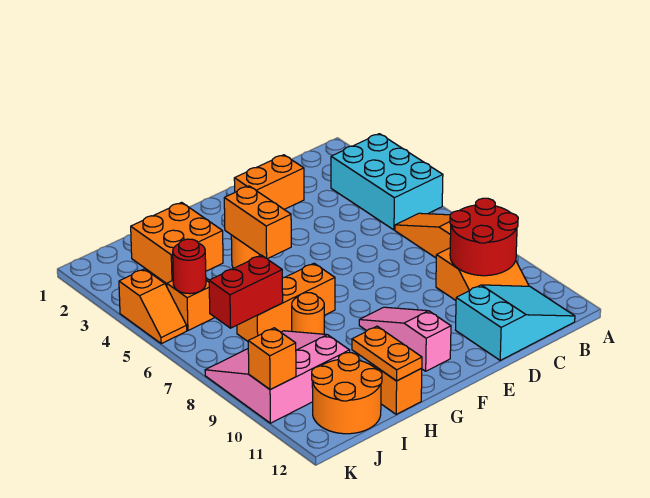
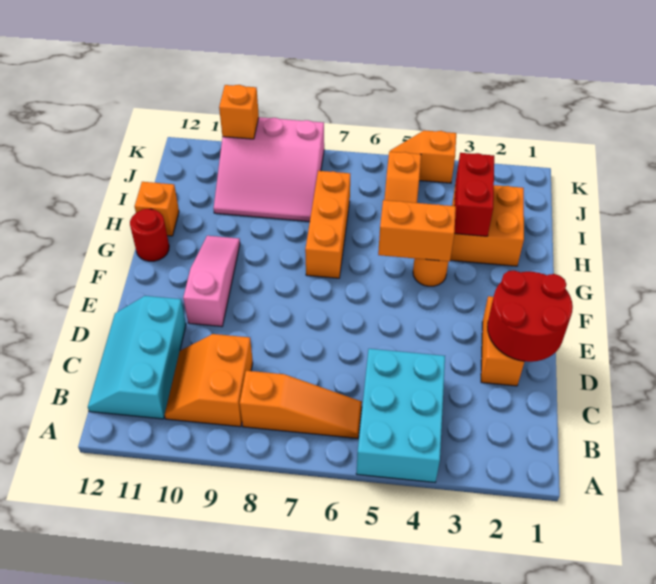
cyan 2x3 brick [331,134,443,230] -> cyan 2x3 brick turned to [356,349,445,482]
red 2x2 round brick [450,198,518,276] -> red 2x2 round brick moved to [487,271,573,362]
cyan 2x3 slope [456,285,575,360] -> cyan 2x3 slope turned to [88,296,186,419]
pink 1x3 slope [359,307,451,371] -> pink 1x3 slope turned to [183,236,240,327]
orange 1x1 round brick [292,293,324,334] -> none
orange 1x2 plate [352,326,422,381] -> none
red 1x2 brick [209,255,283,328] -> red 1x2 brick moved to [454,153,494,236]
pink 3x3 slope [205,331,350,423] -> pink 3x3 slope turned to [214,117,324,222]
orange 2x2 round brick [312,353,382,434] -> none
red 1x1 round brick [173,239,206,294] -> red 1x1 round brick moved to [130,209,169,261]

